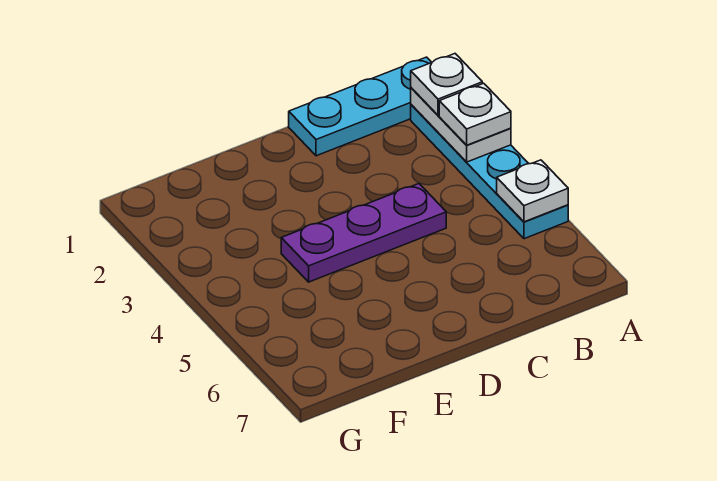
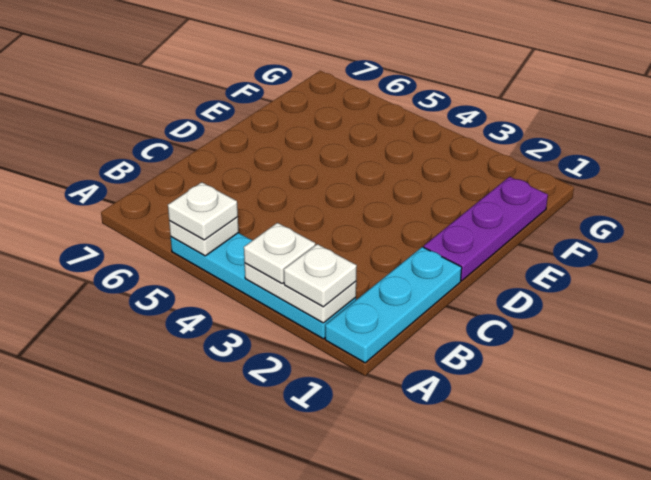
none -> white 1x1 plate [168,182,238,240]
purple 1x3 plate [281,184,446,282] -> purple 1x3 plate moved to [424,177,548,281]

